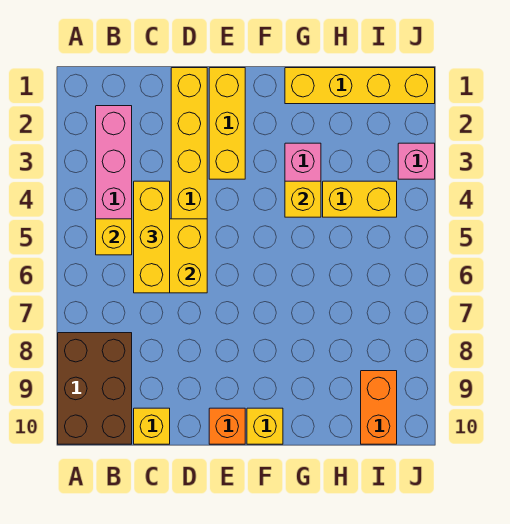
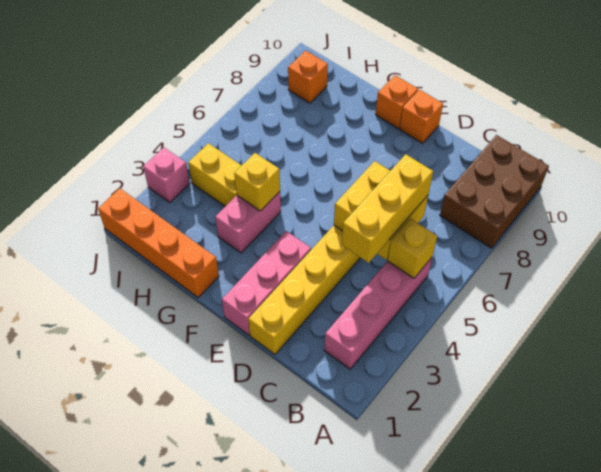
yellow 1x1 brick [134,408,170,444] -> none
yellow 1x3 brick [209,68,245,179] -> pink 1x3 brick [222,231,311,335]
yellow 1x1 brick [247,408,283,444] -> orange 1x1 brick [376,75,418,128]
yellow 1x4 brick [285,68,435,104] -> orange 1x4 brick [98,188,219,298]
orange 1x2 brick [361,371,397,444] -> orange 1x1 brick [288,50,328,103]

